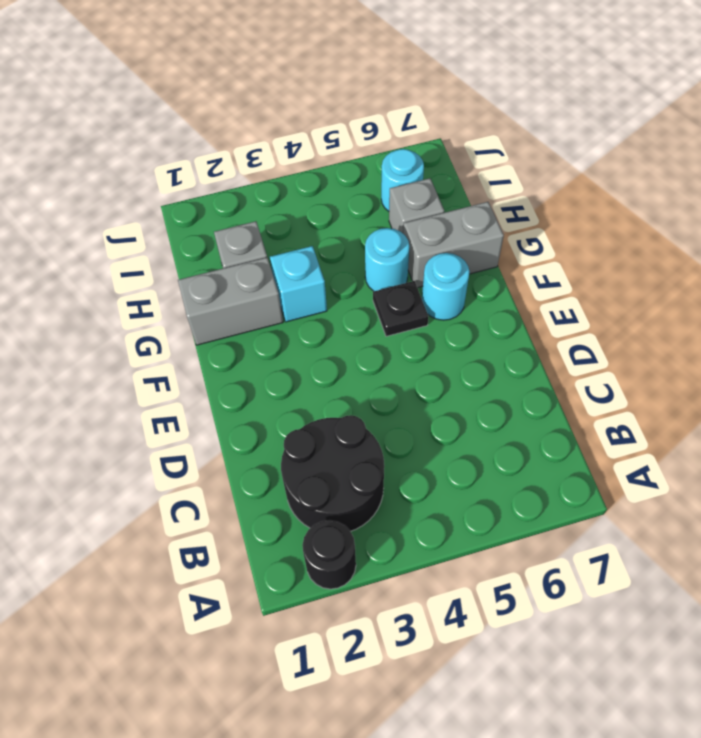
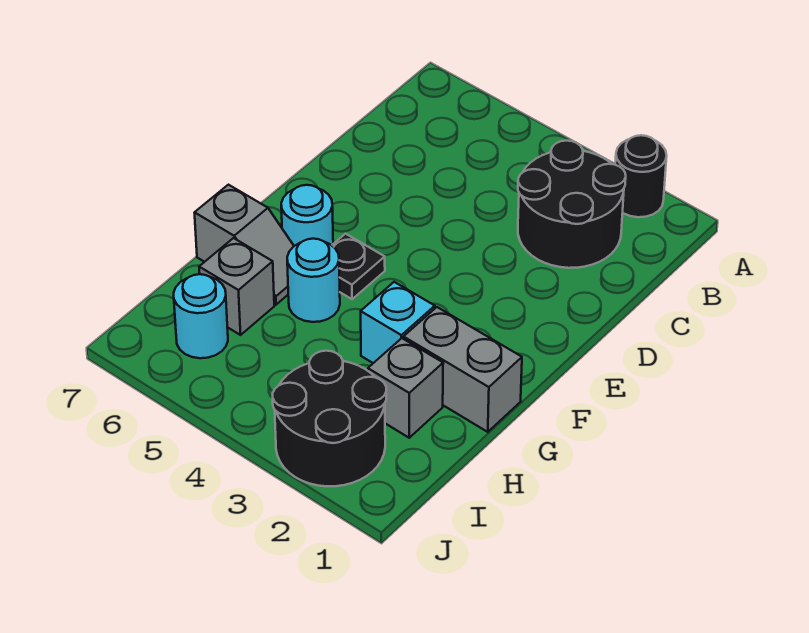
grey 1x2 brick [403,202,504,288] -> grey 1x2 slope [195,185,294,305]
none -> black 2x2 round brick [273,351,386,486]

